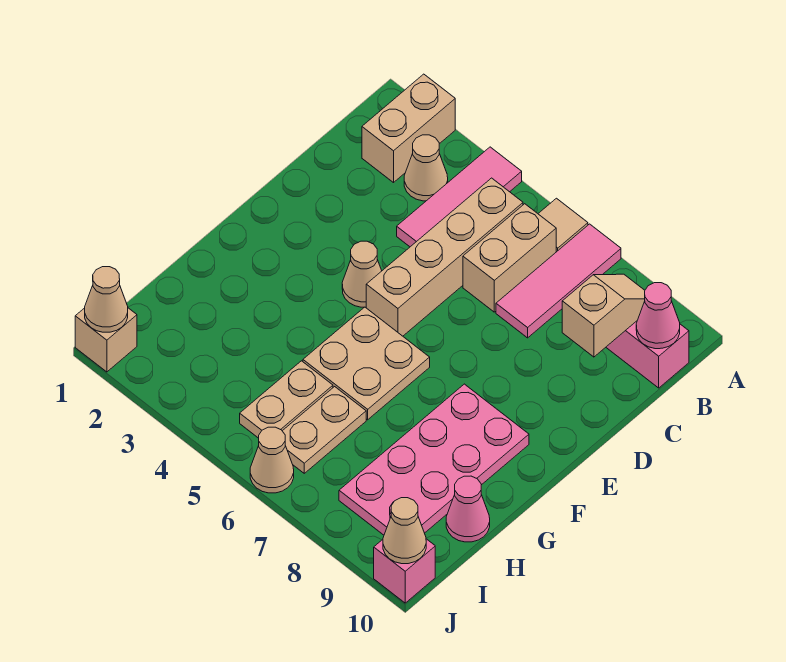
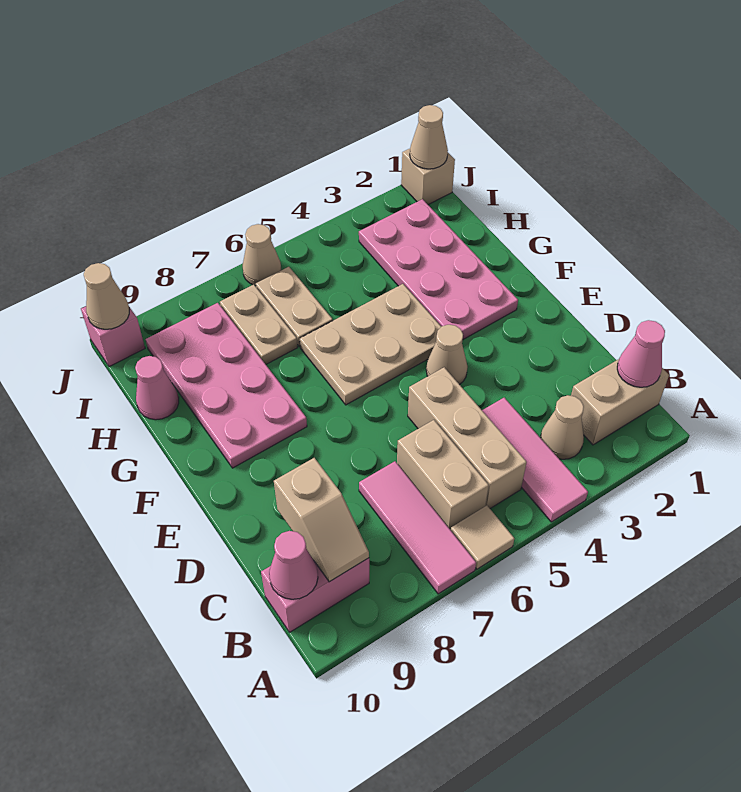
tan 1x2 brick [362,74,455,183] -> tan 1x2 brick turned to [571,359,669,445]
none -> pink 1x1 cone [617,320,665,387]
tan 1x4 brick [366,178,523,336] -> tan 1x3 brick [408,367,527,508]
none -> pink 2x4 plate [359,199,518,339]
tan 2x2 plate [303,307,430,420] -> tan 2x3 plate [300,284,441,405]
tan 1x2 plate [240,361,333,438] -> tan 1x2 plate moved to [220,284,298,364]

